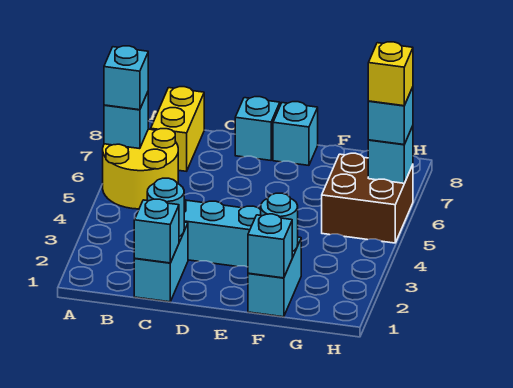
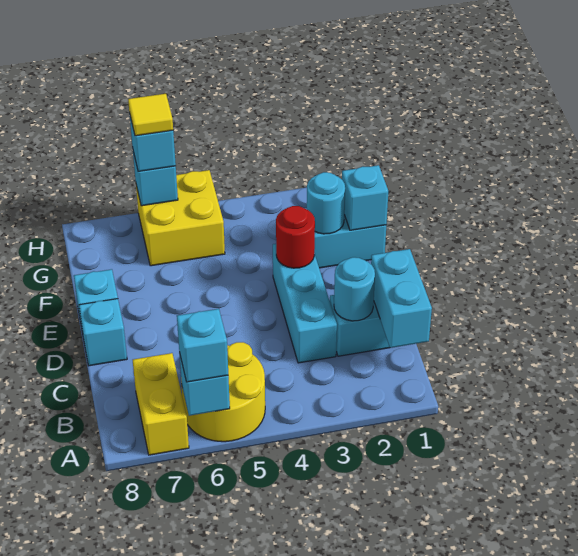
yellow 1x2 brick [151,87,204,171] -> yellow 1x2 brick turned to [133,353,189,455]
cyan 1x1 brick [134,199,179,263] -> cyan 1x2 brick [371,249,432,348]
none -> red 1x1 round brick [276,206,315,268]
brown 2x2 brick [322,153,413,243] -> yellow 2x2 brick [136,170,225,266]
yellow 1x1 brick [368,42,413,106] -> yellow 1x1 tile [128,94,173,136]

